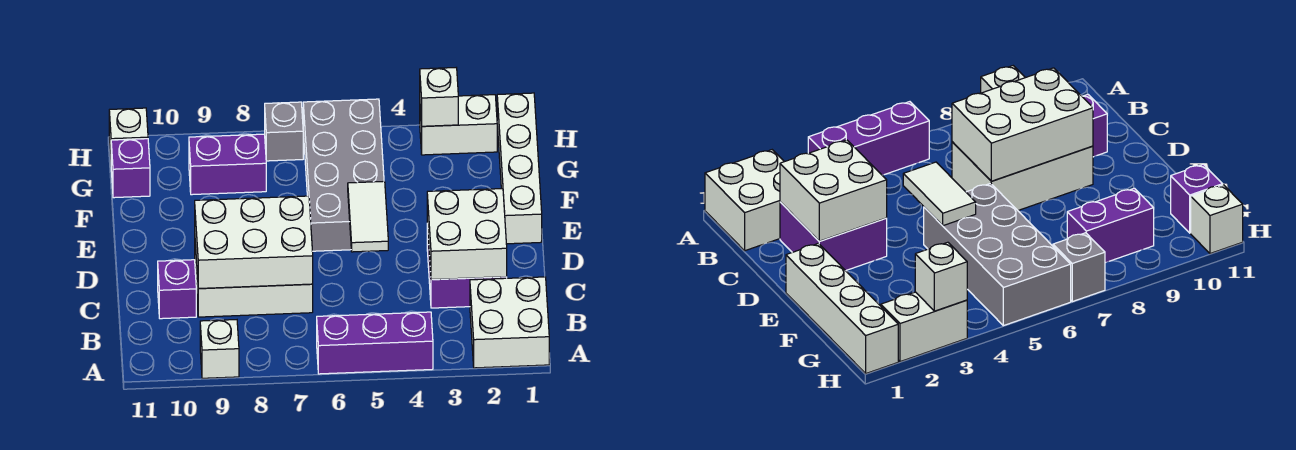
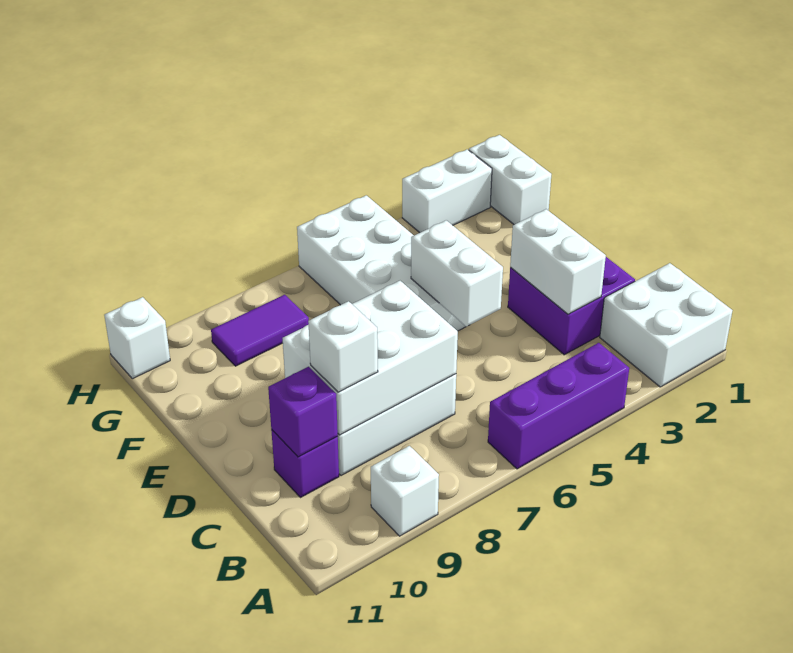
white 2x2 brick [427,189,507,280] -> white 1x2 brick [510,209,606,314]
white 1x2 tile [348,181,388,252] -> white 1x2 brick [411,220,503,327]
white 1x4 brick [497,93,542,244] -> white 1x2 brick [469,135,551,225]
grey 2x4 brick [303,99,384,251] -> white 2x4 brick [297,195,466,331]
purple 1x2 brick [189,134,266,195] -> purple 1x2 tile [211,295,309,366]
purple 1x1 brick [111,139,150,198] -> purple 1x1 brick moved to [268,367,338,457]
white 1x1 brick [420,68,458,126] -> white 1x1 brick moved to [308,301,378,392]
grey 1x1 brick [265,102,303,161] -> none

